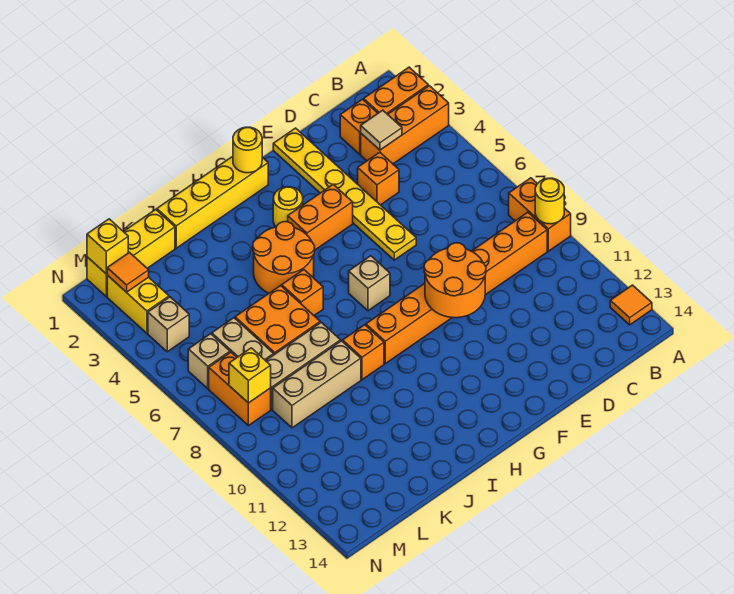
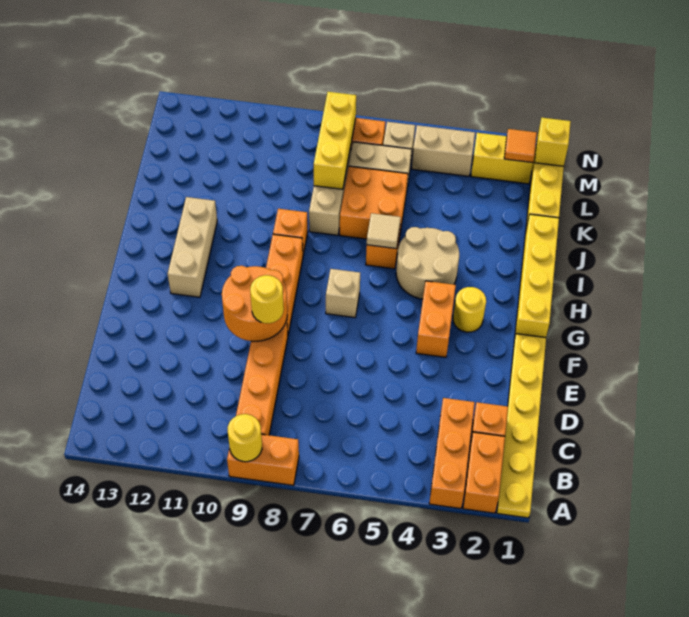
orange 1x1 tile [610,285,652,325] -> none
tan 1x1 tile [361,110,402,150] -> tan 1x1 tile moved to [367,213,401,248]
orange 1x1 brick [358,152,399,205] -> none
yellow 1x6 plate [273,128,416,260] -> yellow 1x6 plate turned to [497,334,546,518]
yellow 1x1 round brick [233,127,262,173] -> yellow 1x1 round brick moved to [250,275,284,323]
orange 2x2 round brick [253,222,315,293] -> tan 2x2 round brick [396,227,459,299]
tan 1x3 brick [273,341,361,428] -> tan 1x3 brick moved to [168,197,217,297]
tan 1x1 brick [148,297,189,352] -> tan 1x2 brick [412,125,475,176]
yellow 1x1 brick [229,348,271,403] -> yellow 1x3 brick [314,92,356,189]

